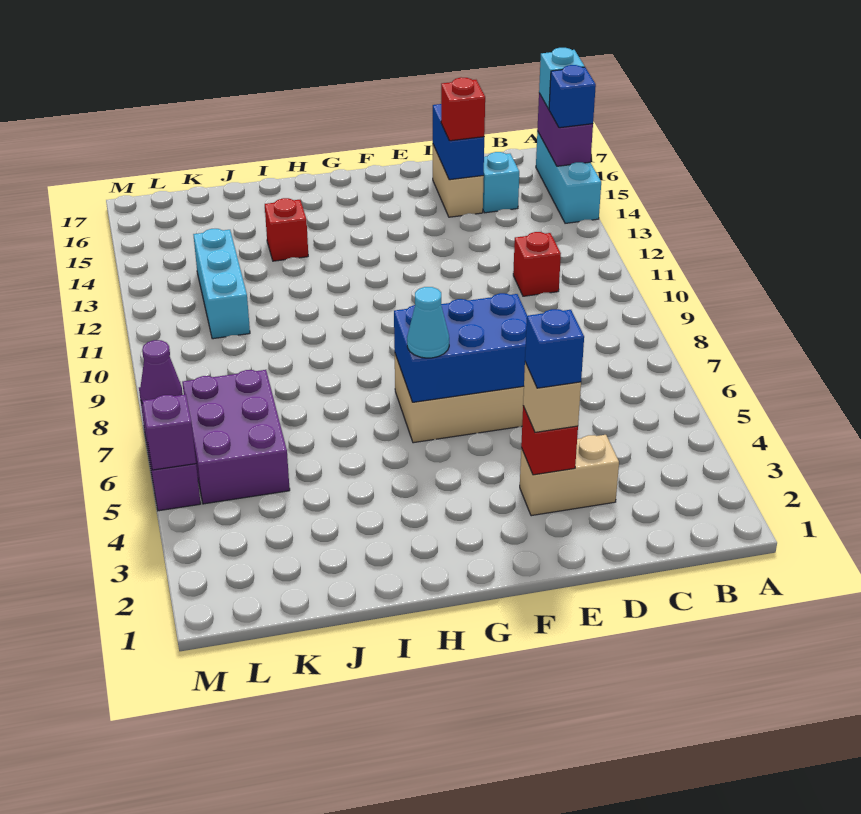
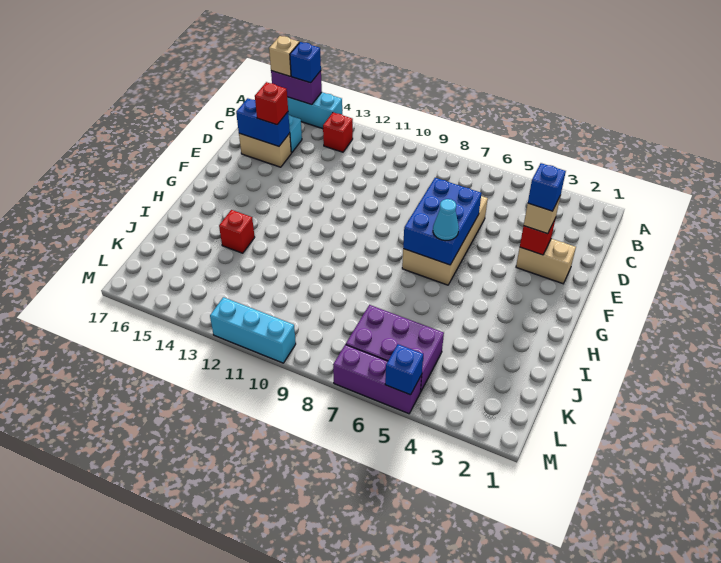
cyan 1x1 brick [539,48,585,109] -> tan 1x1 brick [269,36,299,76]
red 1x1 brick [513,232,561,296] -> red 1x1 brick moved to [323,112,353,152]
tan 1x2 brick [520,435,619,516] -> tan 1x2 brick turned to [516,239,576,284]
cyan 1x3 brick [193,229,250,339] -> cyan 1x3 brick moved to [210,297,296,363]
purple 1x1 brick [142,395,196,470] -> blue 1x1 brick [385,344,423,395]
purple 1x1 cone [140,340,183,403] -> none

